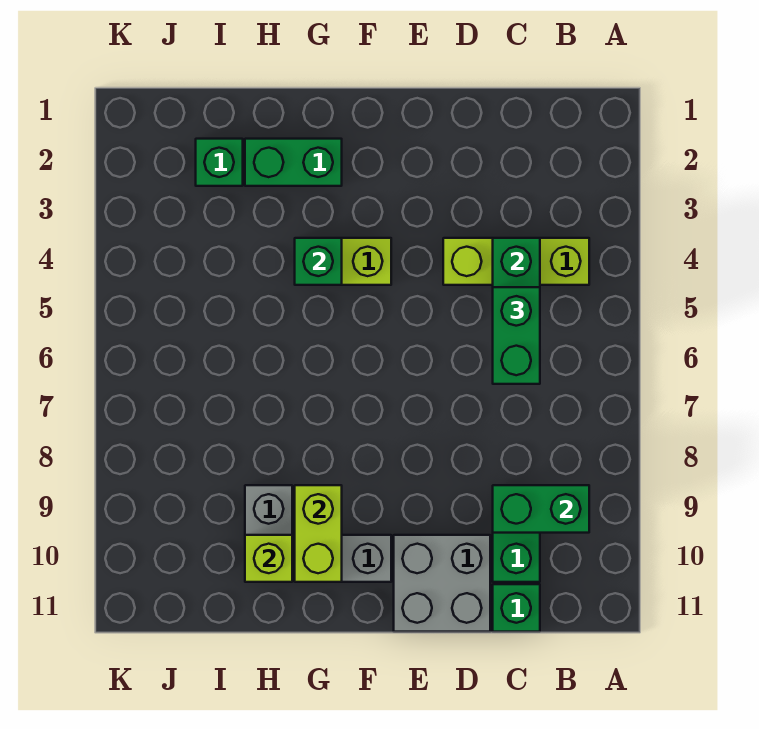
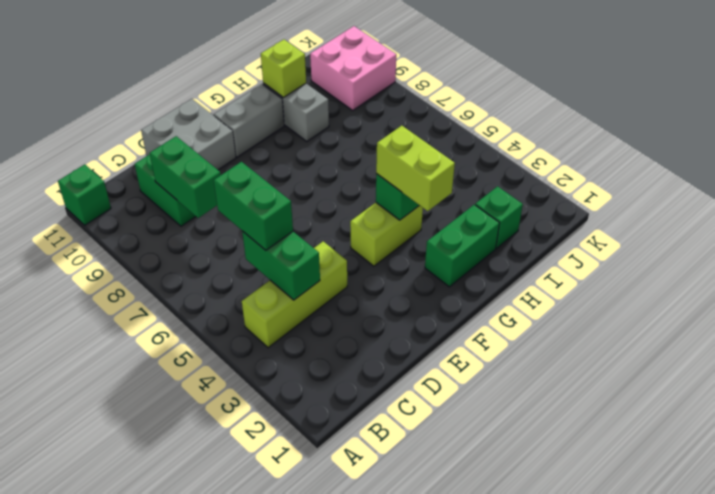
green 1x2 brick [493,485,589,533] -> green 1x2 brick turned to [150,136,221,218]
green 1x1 brick [493,584,540,632] -> green 1x1 brick moved to [58,164,111,225]
lime 1x2 brick [295,485,342,582] -> lime 1x2 brick moved to [376,126,455,211]
none -> pink 2x2 brick [310,26,396,110]

